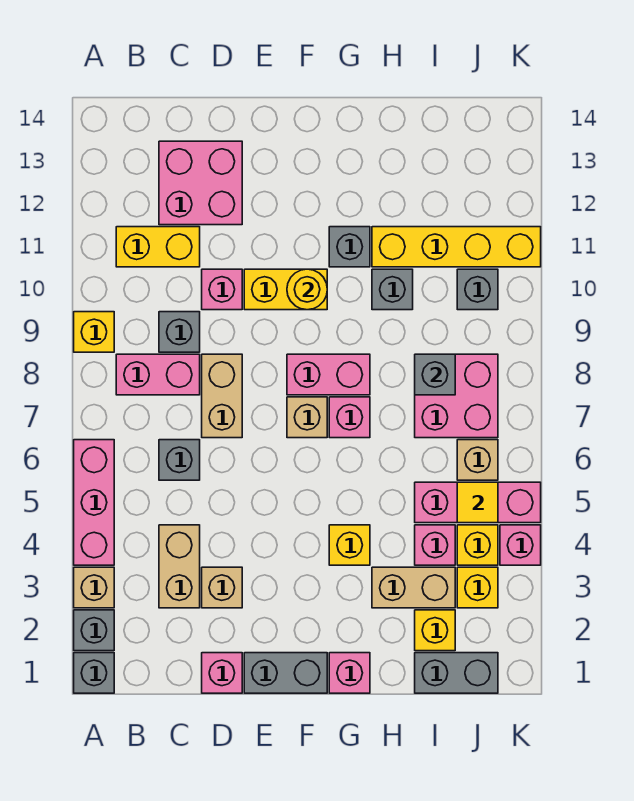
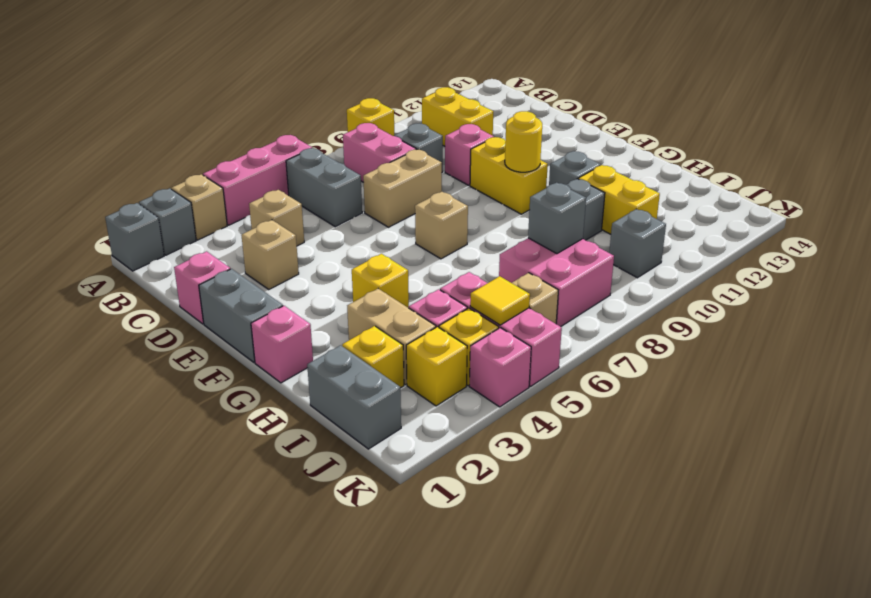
tan 1x2 brick [159,525,200,608] -> tan 1x1 brick [249,190,304,246]
grey 1x1 brick [159,440,200,480] -> grey 1x2 brick [286,148,362,227]
pink 2x2 brick [159,141,242,225] -> none
pink 1x2 brick [287,354,370,395] -> none
pink 1x1 brick [329,397,370,438] -> none
yellow 1x4 brick [372,227,541,267] -> yellow 1x2 brick [578,165,660,235]

